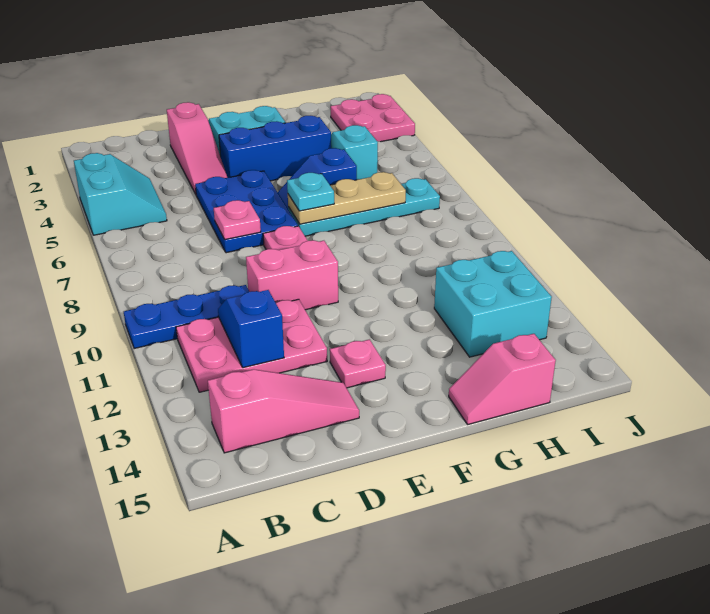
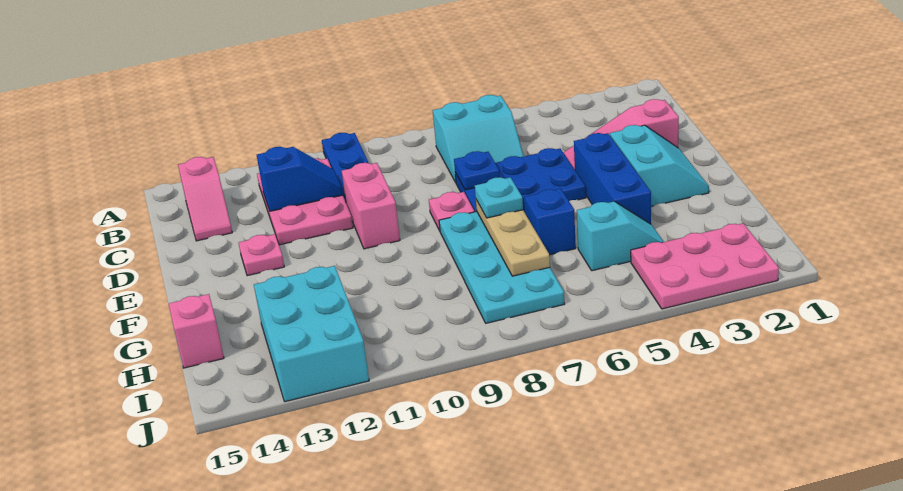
cyan 2x2 slope [74,153,167,235] -> cyan 2x2 slope moved to [433,95,524,182]
pink 1x3 slope [208,369,359,453] -> pink 1x2 slope [178,157,232,241]
pink 1x1 plate [214,200,261,239] -> blue 1x1 plate [454,151,500,190]
cyan 1x4 plate [288,178,440,236] -> cyan 2x4 plate [439,212,564,323]
cyan 2x2 brick [434,251,552,357] -> cyan 2x3 brick [254,266,369,402]
pink 2x2 plate [331,94,415,142] -> pink 2x3 plate [631,223,779,309]

